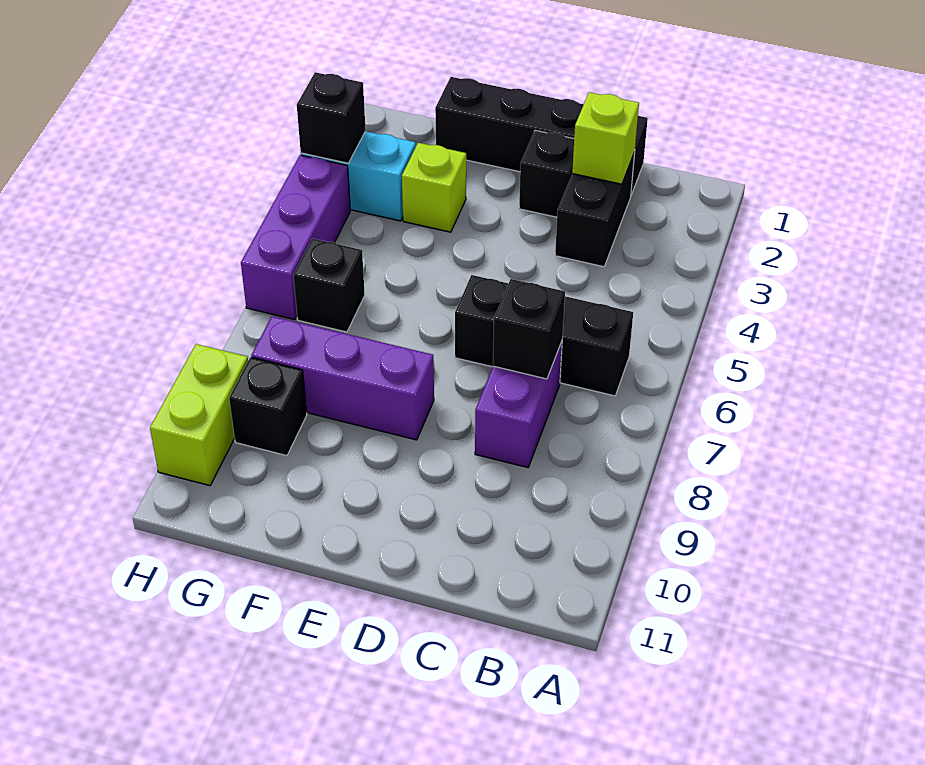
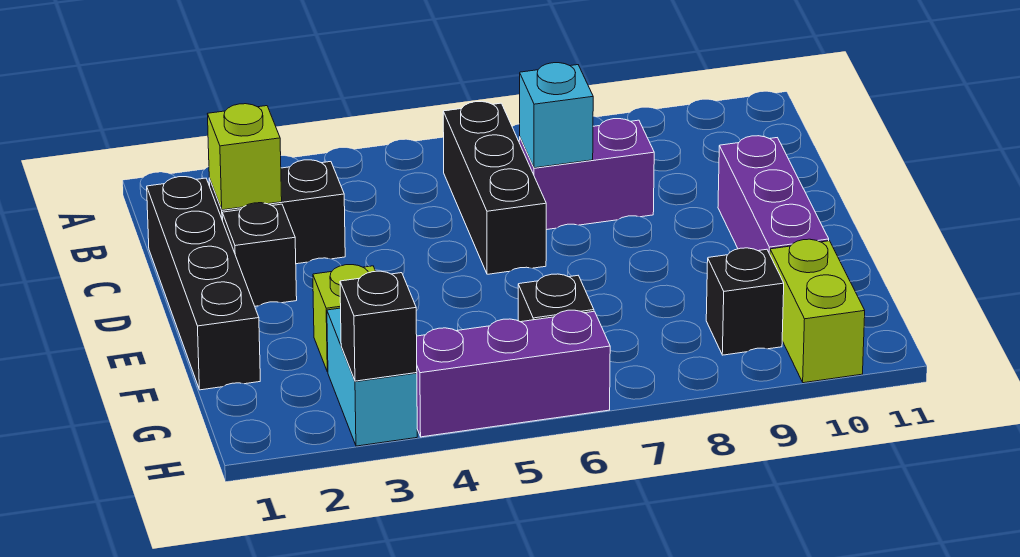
black 1x1 brick [493,279,565,379] -> cyan 1x1 brick [520,63,593,168]
purple 1x3 brick [251,316,434,440] -> purple 1x3 brick moved to [718,136,829,254]
lime 1x2 brick [150,344,248,486] -> lime 1x2 brick turned to [770,239,865,383]

